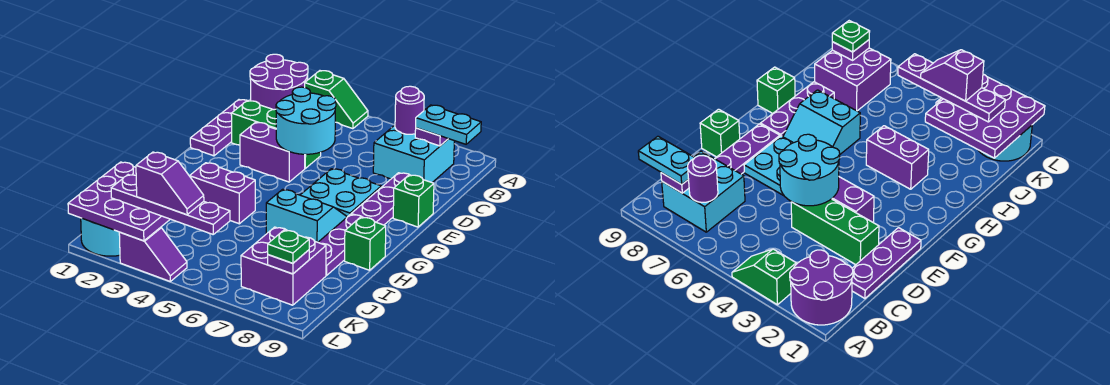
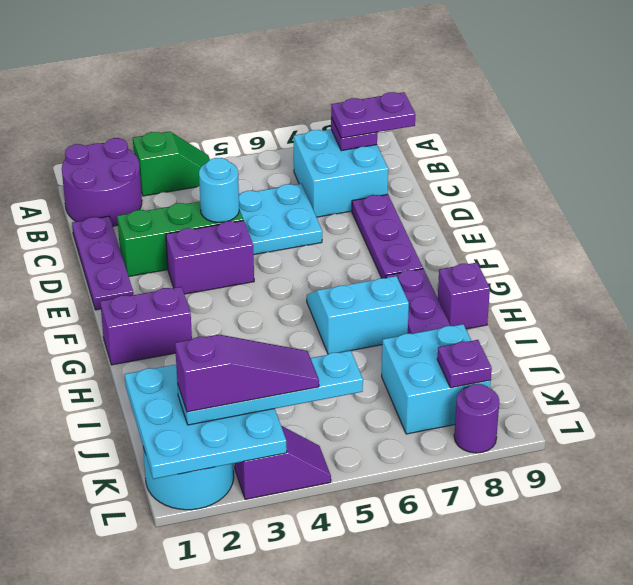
purple 1x1 round brick [395,86,424,134] -> purple 1x1 round brick moved to [454,384,499,453]
cyan 1x2 plate [416,105,481,144] -> purple 1x2 plate [331,92,415,138]
cyan 2x2 round brick [276,87,336,154] -> cyan 1x1 round brick [199,158,239,223]
cyan 2x2 plate [301,169,381,217] -> cyan 2x2 plate moved to [239,184,322,254]
green 1x1 brick [393,175,434,227] -> none
purple 1x2 brick [190,163,255,224] -> purple 1x2 brick moved to [100,287,192,365]
green 1x1 brick [345,217,386,270] -> purple 1x1 brick [438,263,490,329]
purple 3x3 plate [68,162,170,241] -> cyan 3x3 plate [125,365,287,479]
purple 2x2 brick [241,227,326,305] -> cyan 2x2 brick [382,324,491,434]
purple 1x4 plate [111,175,230,234] -> cyan 1x4 plate [177,351,363,425]
purple 1x2 slope [136,152,204,215] -> purple 1x3 slope [175,335,319,412]
green 1x1 plate [268,230,309,263] -> none

